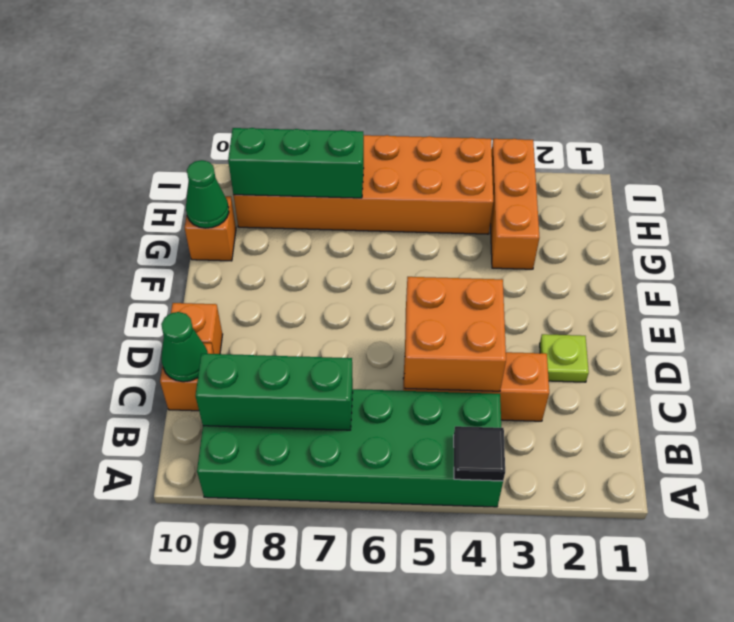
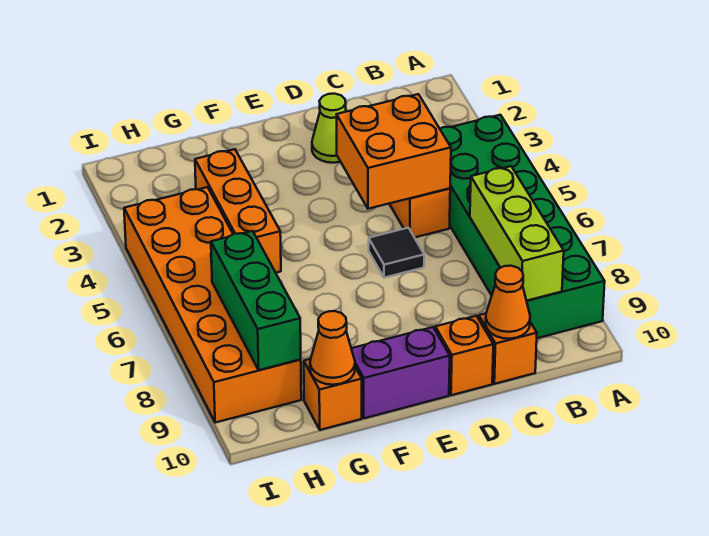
black 1x1 tile [454,426,505,481] -> black 1x1 tile moved to [369,228,424,278]
green 1x3 brick [195,354,353,430] -> lime 1x3 brick [470,166,564,301]
green 1x1 cone [161,312,208,382] -> orange 1x1 cone [486,266,530,339]
lime 1x1 plate [540,334,589,382] -> lime 1x1 cone [312,94,346,163]
none -> purple 1x2 brick [351,327,450,418]
orange 1x3 brick [490,139,539,269] -> orange 1x3 brick turned to [195,149,281,273]
green 1x1 cone [186,160,229,228] -> orange 1x1 cone [310,311,355,385]

